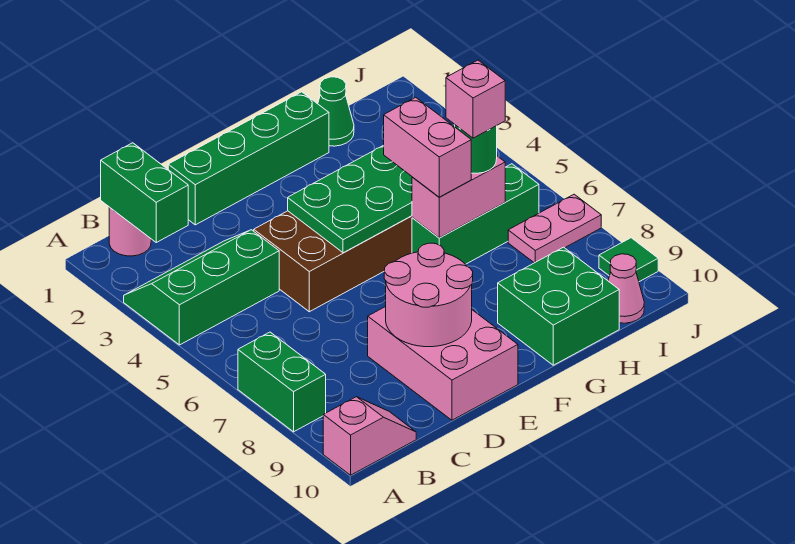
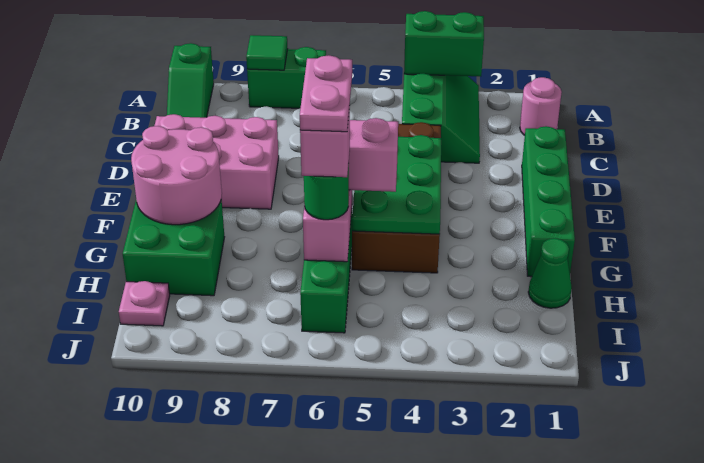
pink 1x2 slope [323,397,416,475] -> green 1x2 slope [167,43,214,118]
green 1x2 brick [101,143,188,242] -> green 1x2 brick moved to [404,11,484,76]
pink 2x2 round brick [384,243,473,347] -> pink 2x2 round brick moved to [131,126,222,225]
pink 1x2 plate [508,194,601,263] -> pink 1x2 plate moved to [300,55,352,132]
pink 1x1 cone [608,254,644,323] -> pink 1x1 plate [119,281,170,326]
green 1x1 tile [599,238,658,282] -> green 1x1 tile moved to [246,35,288,70]

